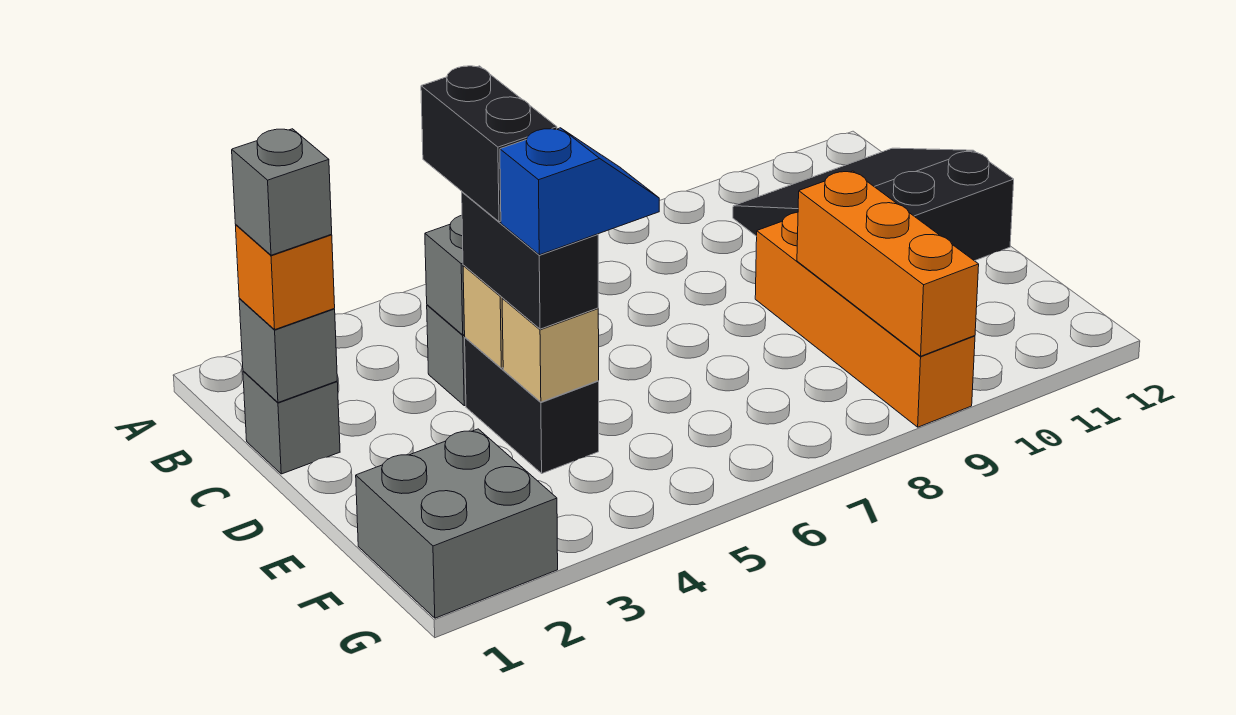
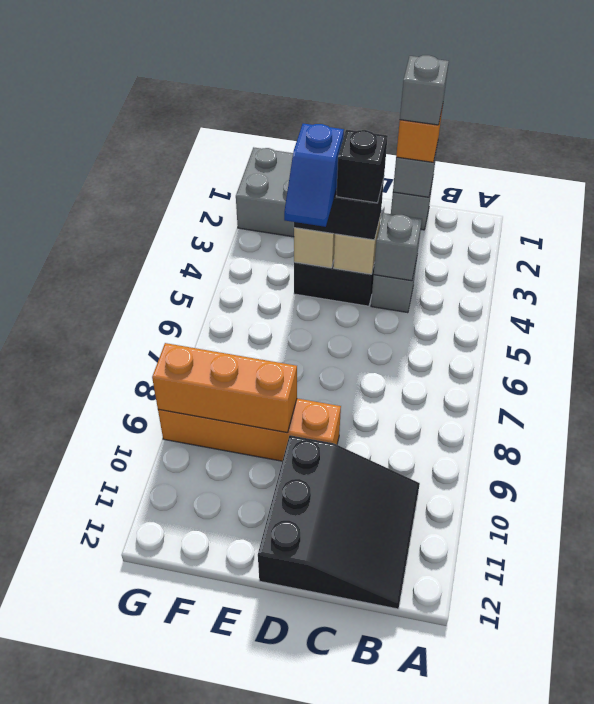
black 1x2 brick [421,66,557,222] -> black 1x1 brick [336,130,388,203]

